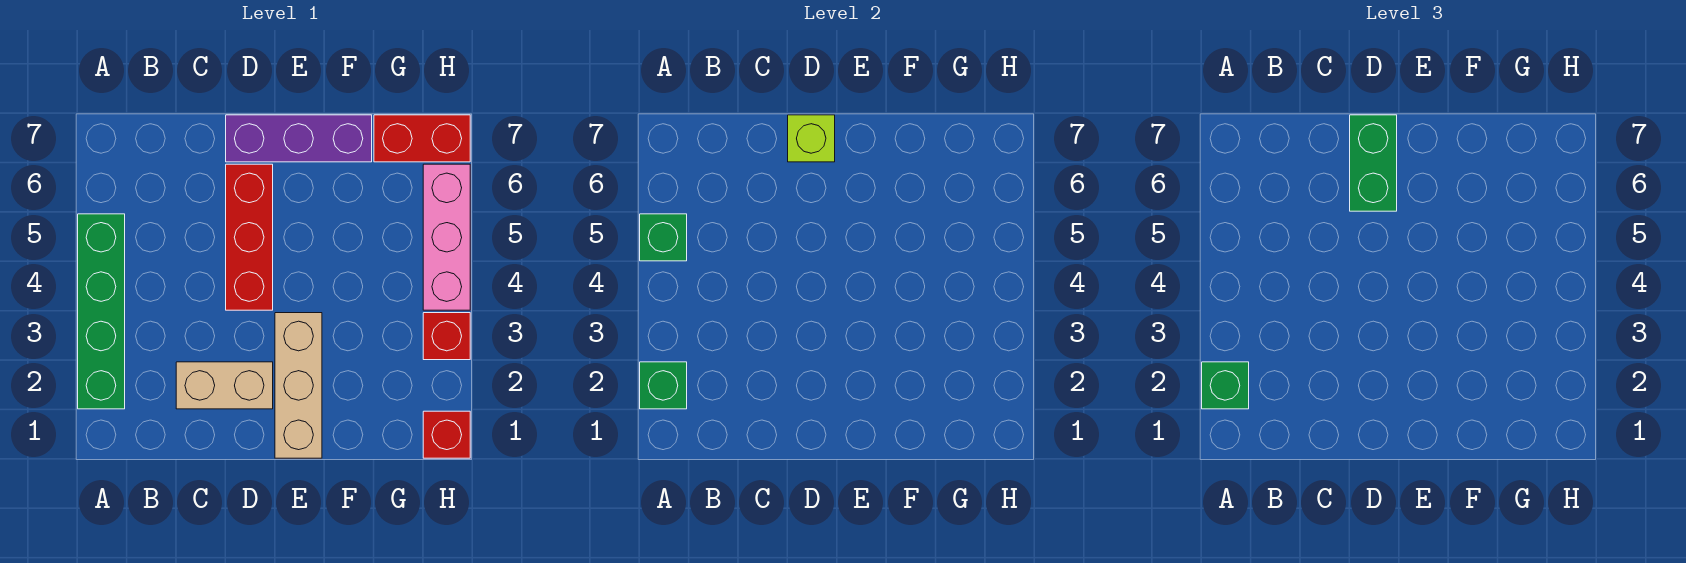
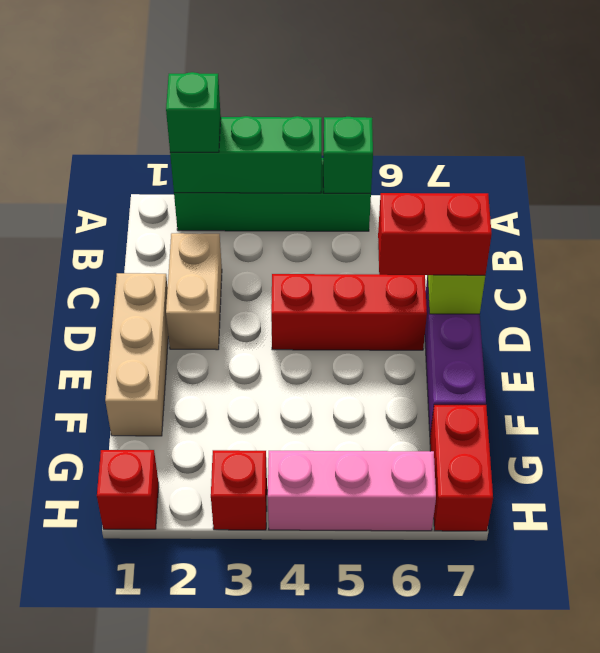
green 1x1 brick [640,362,687,409] -> green 1x3 brick [170,116,322,193]
green 1x2 brick [1350,115,1397,211] -> red 1x2 brick [378,193,492,275]
tan 1x3 brick [275,313,322,458] -> tan 1x3 brick turned to [105,273,168,436]

